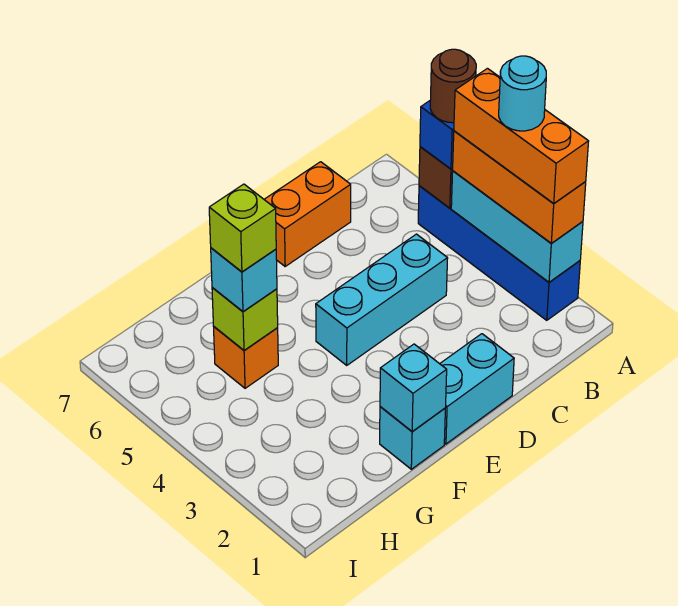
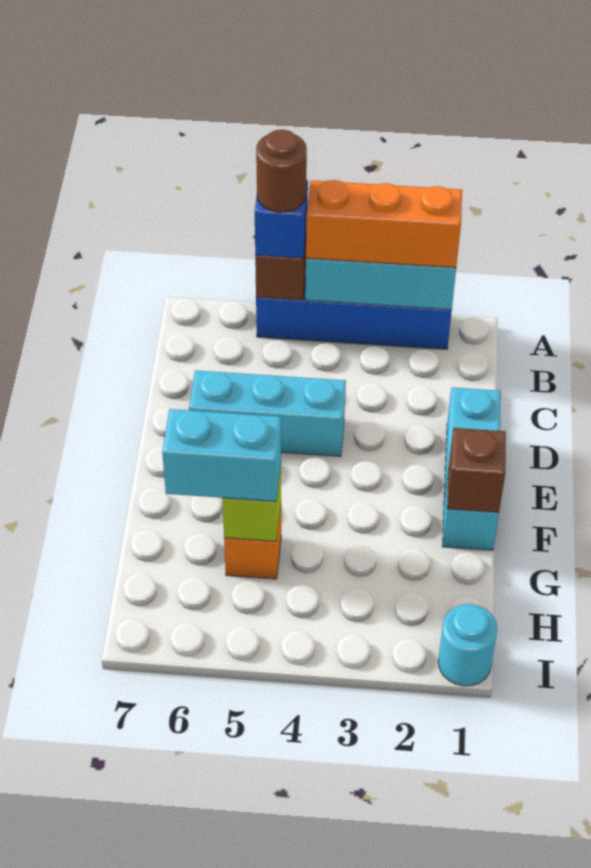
orange 1x3 brick [454,68,589,204] -> none
cyan 1x1 round brick [499,56,546,131] -> cyan 1x1 round brick moved to [438,604,497,686]
cyan 1x3 brick [316,234,448,365] -> cyan 1x3 brick turned to [189,370,346,457]
orange 1x2 brick [264,162,351,266] -> none
cyan 1x1 brick [380,344,447,432] -> brown 1x1 brick [447,428,506,512]
cyan 1x1 brick [211,248,277,311] -> cyan 1x2 brick [162,409,281,501]
lime 1x1 brick [209,184,276,272] -> none

